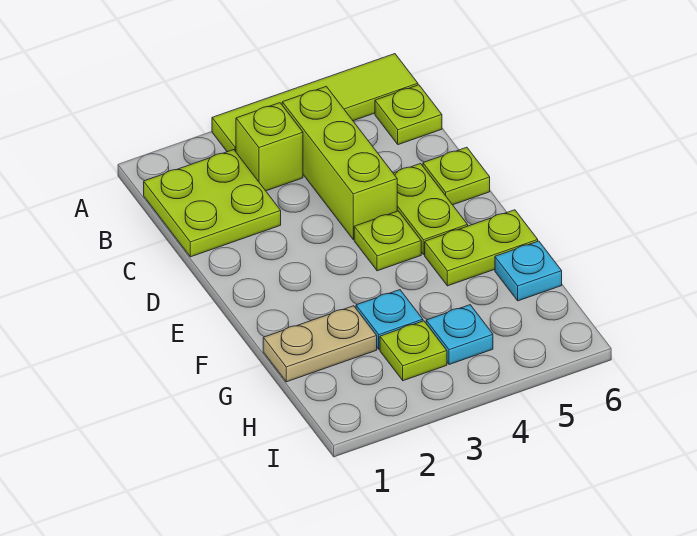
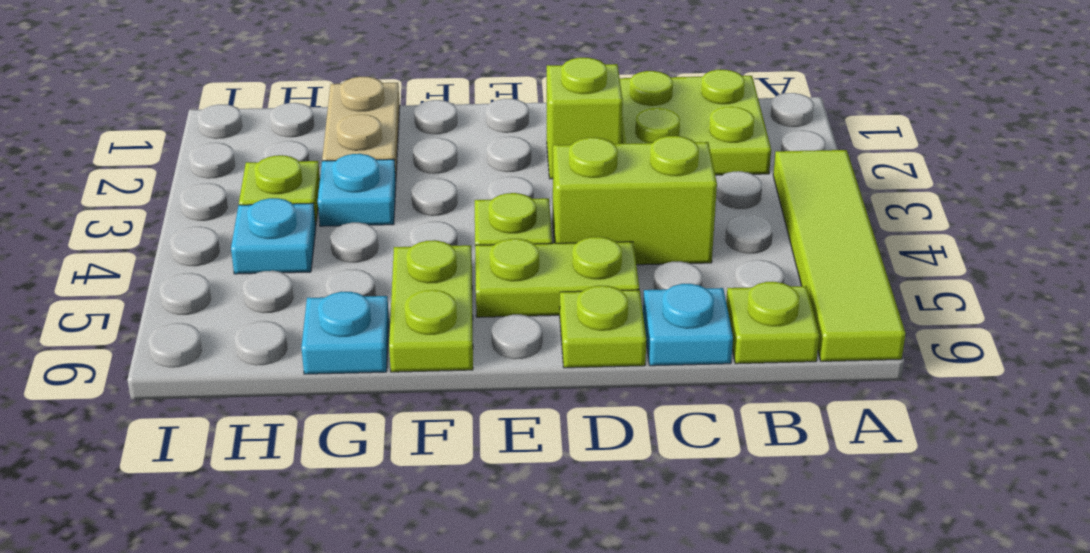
lime 1x1 brick [236,103,303,191] -> lime 1x1 brick moved to [547,58,623,179]
lime 1x3 brick [282,86,397,239] -> lime 1x2 brick [553,136,717,265]
none -> cyan 1x1 plate [643,284,733,366]

